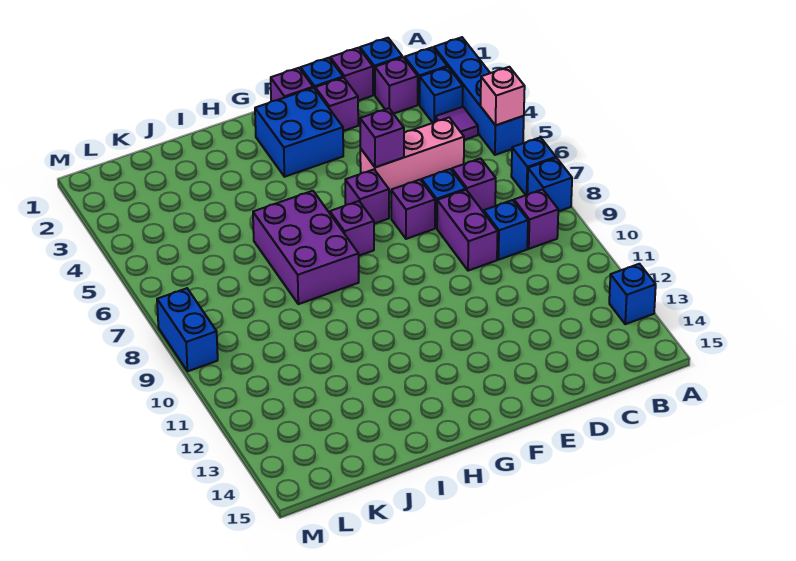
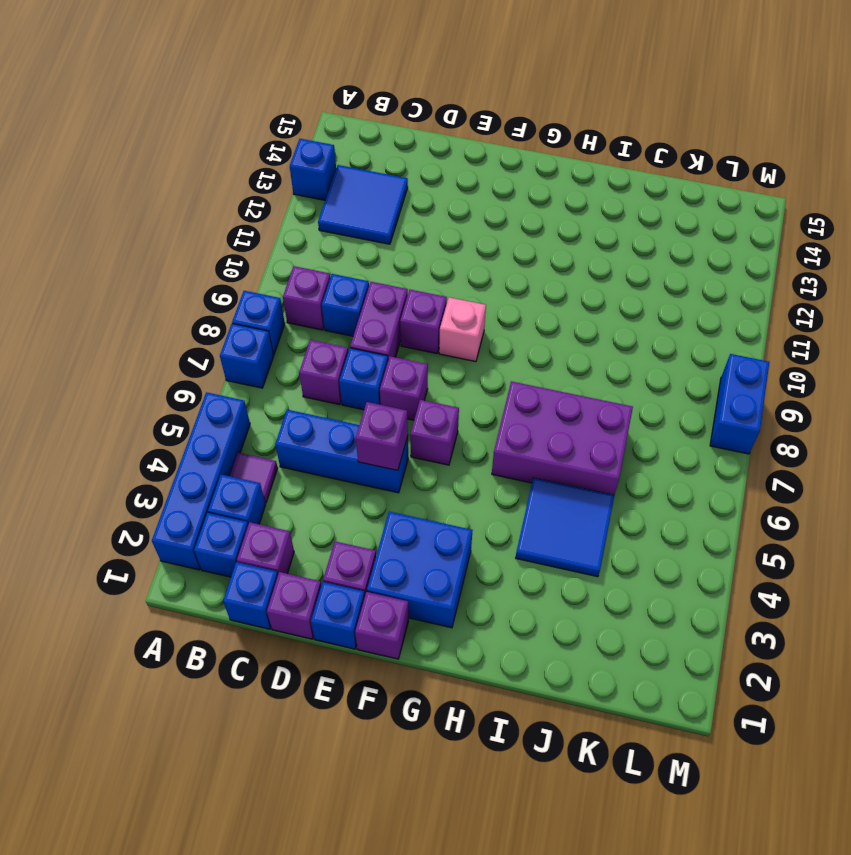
pink 1x1 brick [481,67,525,125] -> pink 1x1 brick moved to [439,297,486,362]
none -> blue 2x2 tile [318,165,408,244]
pink 1x3 brick [360,118,464,192] -> blue 1x3 brick [275,410,408,493]
purple 1x1 brick [330,201,374,256] -> purple 1x1 brick moved to [400,290,447,354]
purple 2x3 brick [253,191,359,304] -> purple 2x3 brick turned to [492,381,633,495]
none -> blue 2x2 tile [516,478,614,577]

